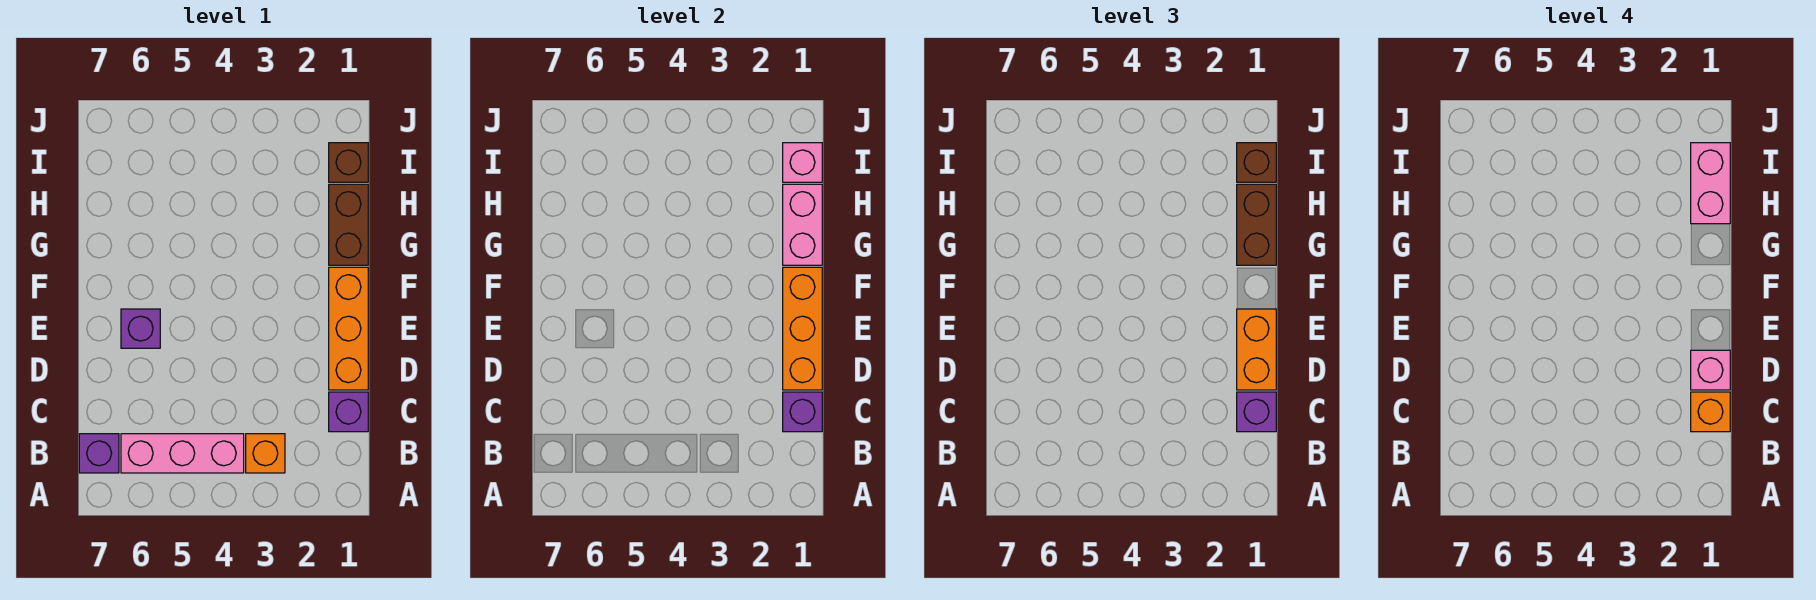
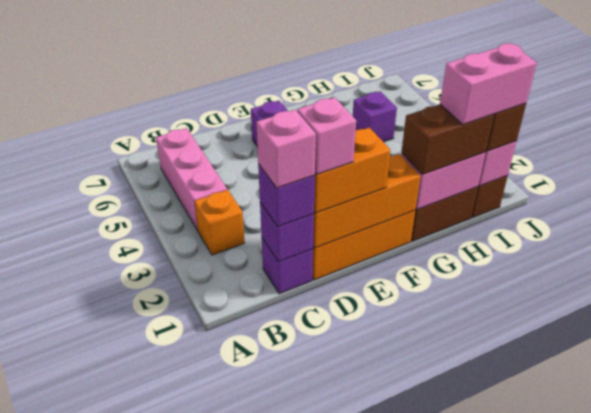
purple 1x1 brick [79,434,119,473] -> purple 1x1 brick moved to [353,91,397,142]
orange 1x1 brick [1691,392,1730,432] -> pink 1x1 brick [256,110,316,188]

